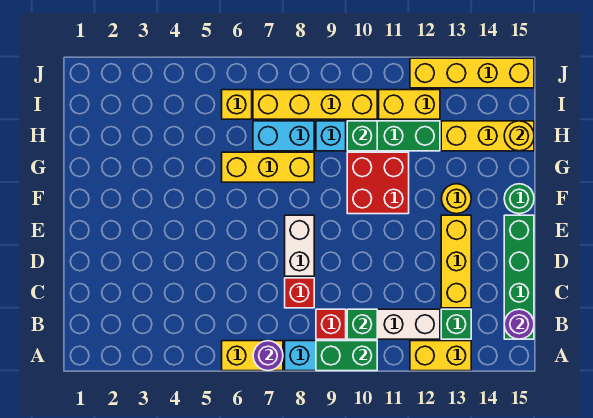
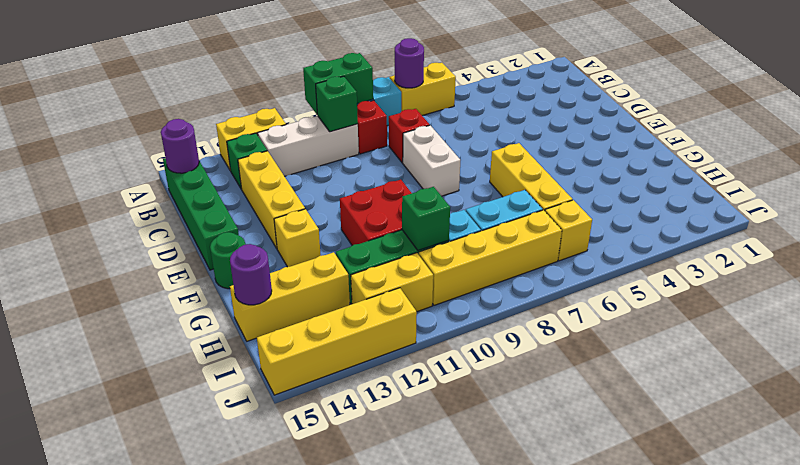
yellow 1x1 round brick [442,184,471,214] -> yellow 1x1 brick [274,209,321,267]
yellow 1x3 brick [222,152,314,182] -> yellow 1x3 brick turned to [490,143,573,211]
yellow 1x1 round brick [504,121,534,151] -> purple 1x1 round brick [230,244,272,305]

